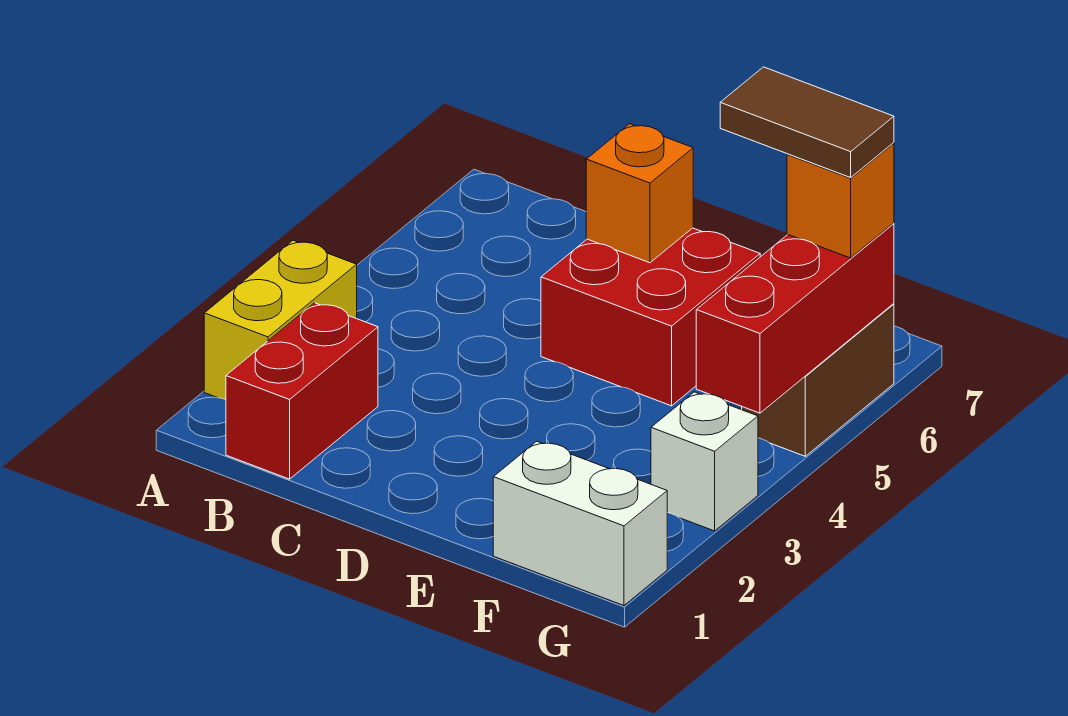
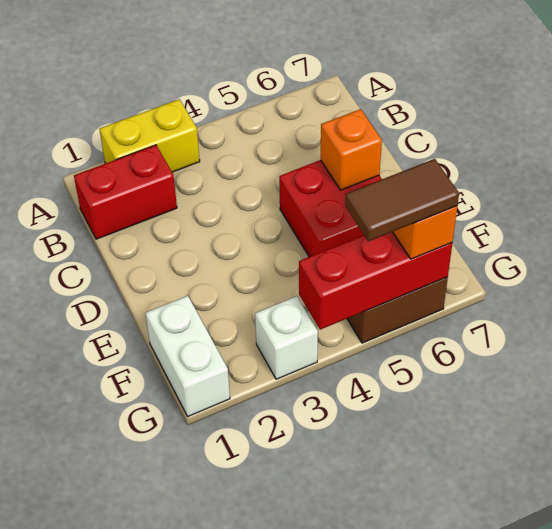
brown 1x2 tile [720,67,894,178] -> brown 1x2 tile turned to [345,159,459,241]

